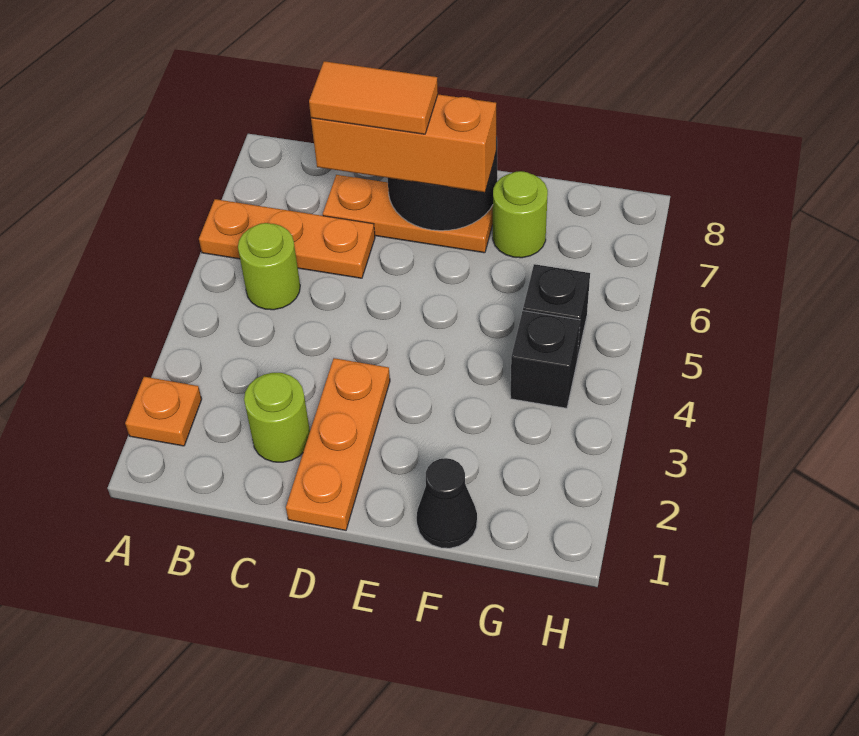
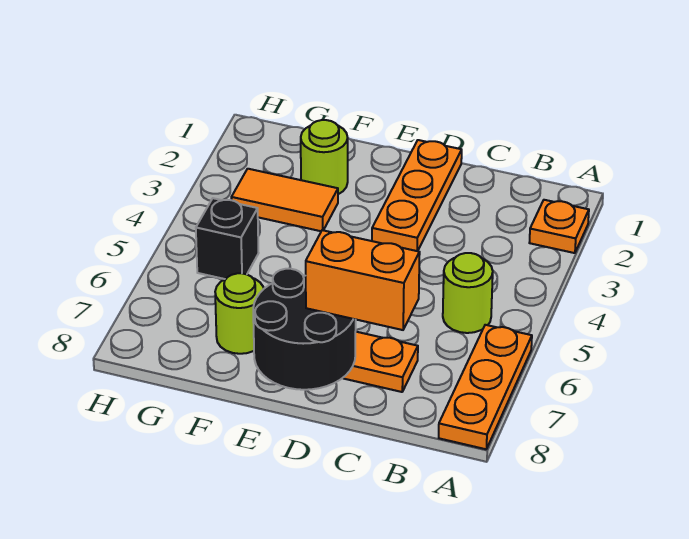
orange 1x3 plate [199,199,375,278] -> orange 1x3 plate turned to [439,325,532,449]
lime 1x1 round brick [244,373,310,462] -> lime 1x1 round brick moved to [301,120,348,194]
orange 1x3 brick [311,94,496,192] -> orange 1x2 brick [306,230,420,330]
orange 1x2 tile [309,61,438,134] -> orange 1x2 tile moved to [231,169,338,231]
black 1x1 cone [417,458,477,548] -> none
black 1x1 brick [510,311,580,408] -> none

